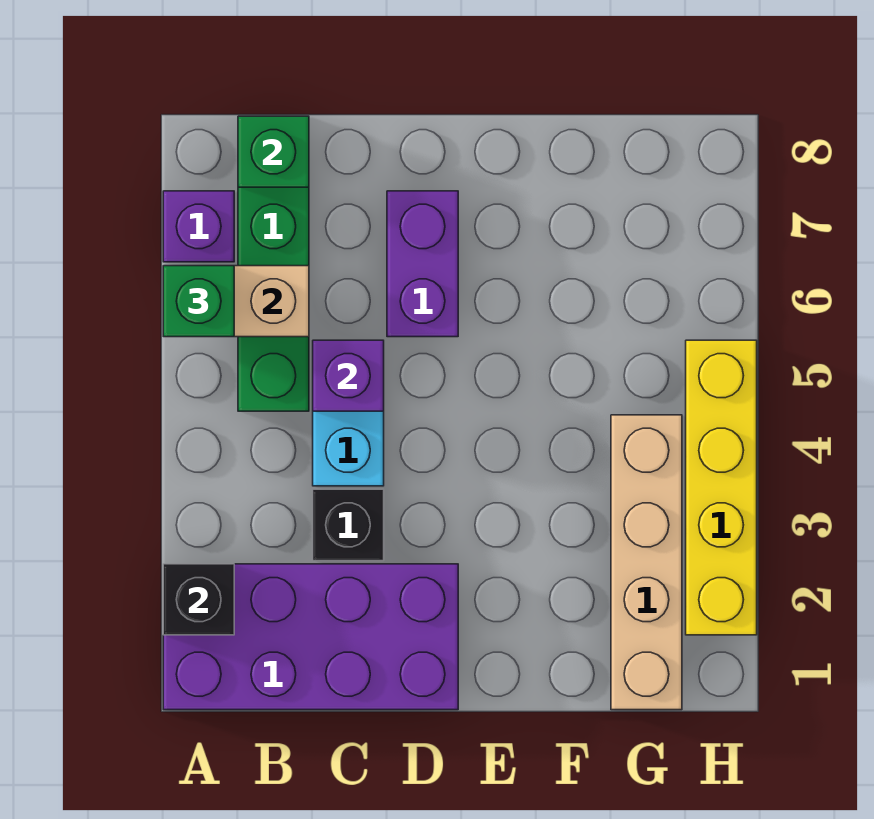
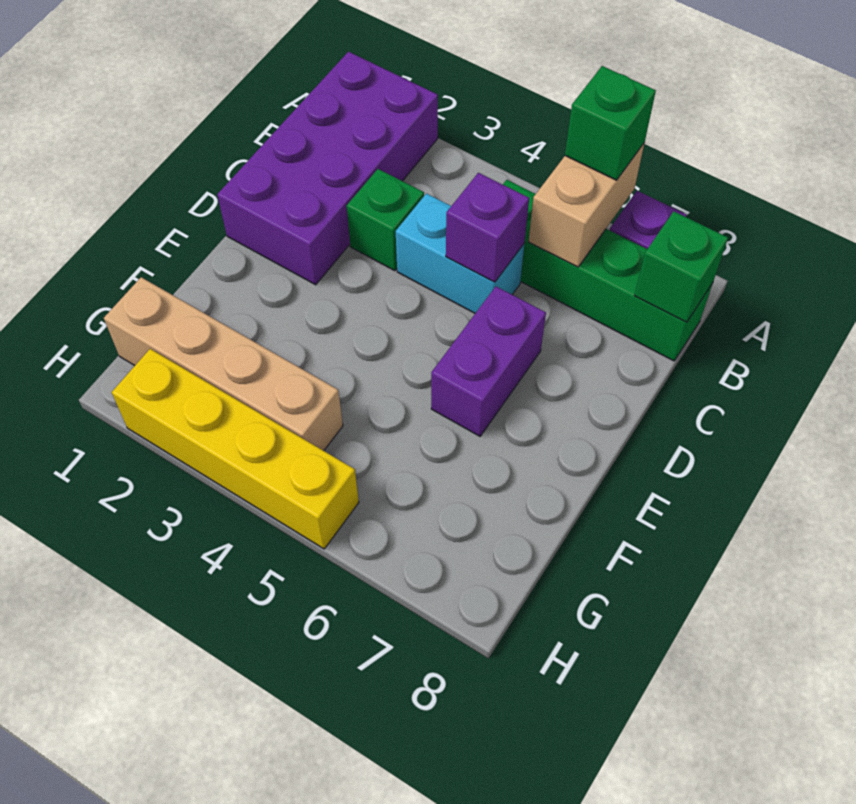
black 1x1 brick [163,564,234,635] -> none
black 1x1 brick [313,489,384,561] -> green 1x1 brick [347,169,424,271]
purple 1x2 brick [387,191,458,337] -> purple 1x2 brick turned to [431,287,546,436]

